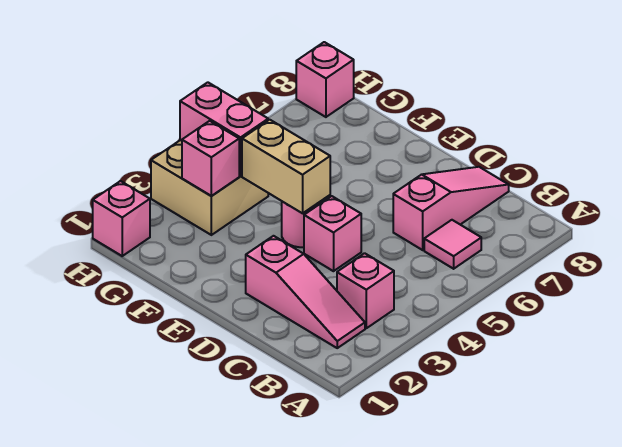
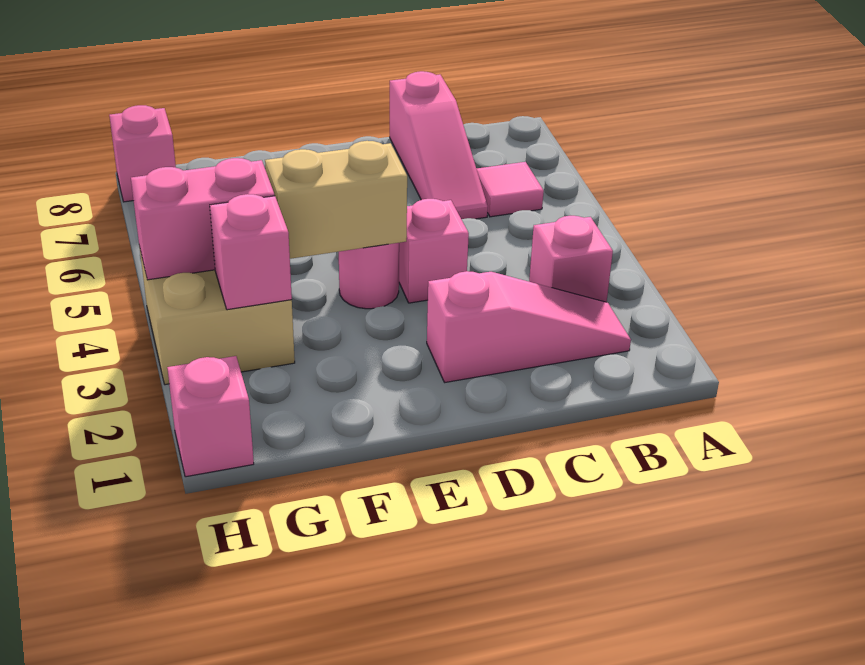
pink 1x3 slope [393,167,509,250] -> pink 1x3 slope turned to [390,71,488,219]

